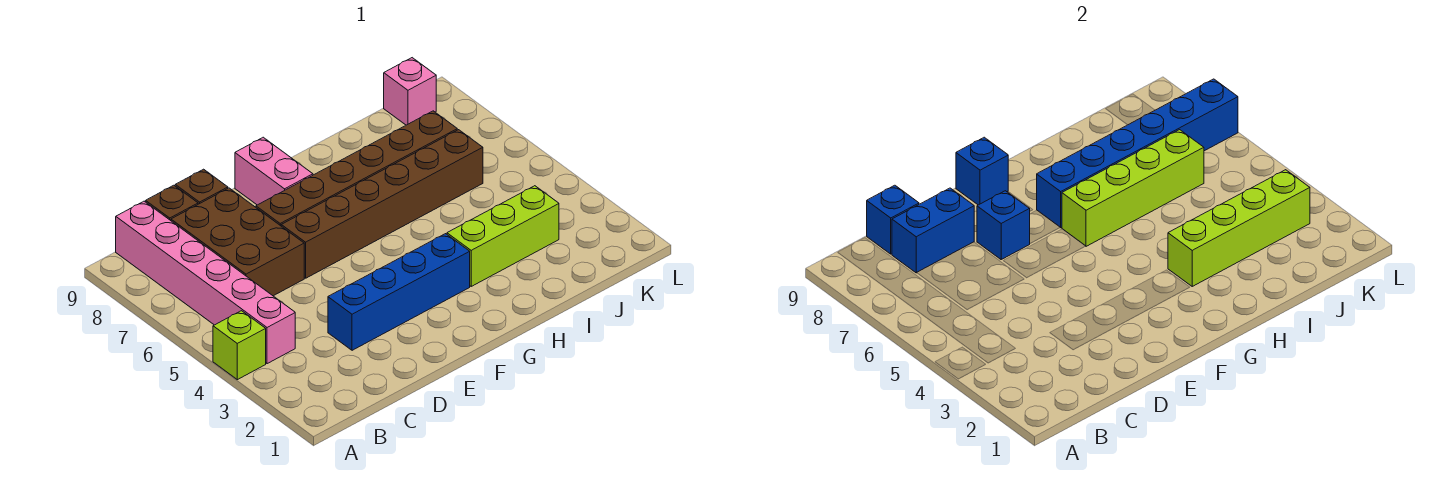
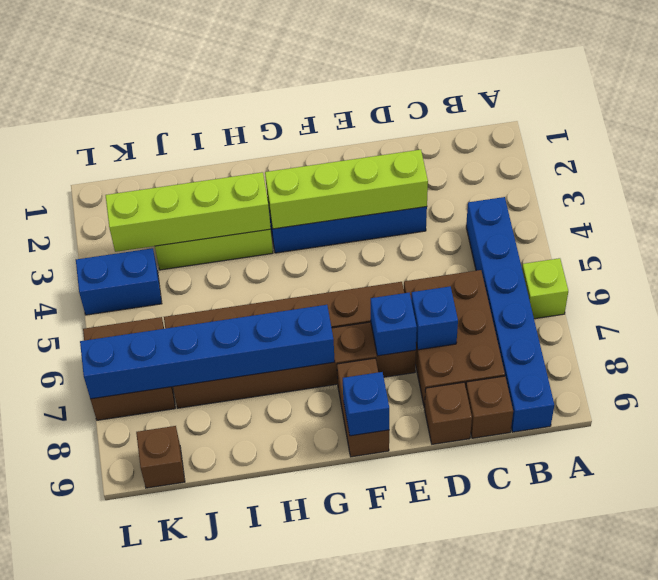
lime 1x1 brick [213,311,266,380] -> lime 1x1 brick moved to [522,258,568,319]
pink 1x6 brick [116,201,295,364] -> blue 1x6 brick [466,197,554,432]
blue 1x2 brick [892,188,974,273] -> blue 1x2 brick moved to [76,248,162,315]
blue 1x1 brick [867,185,919,254] -> blue 1x1 brick moved to [411,287,458,350]
pink 1x2 brick [235,137,313,205] -> brown 1x2 brick [337,358,389,457]
lime 1x4 brick [1062,130,1204,246] -> lime 1x4 brick moved to [265,150,428,229]
none -> brown 2x2 brick [83,317,175,420]
pink 1x1 brick [384,58,436,125] -> brown 1x1 brick [136,426,185,488]

